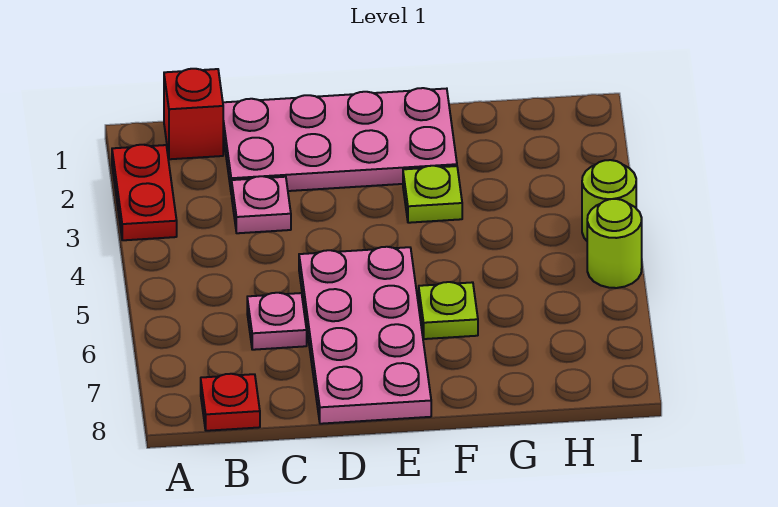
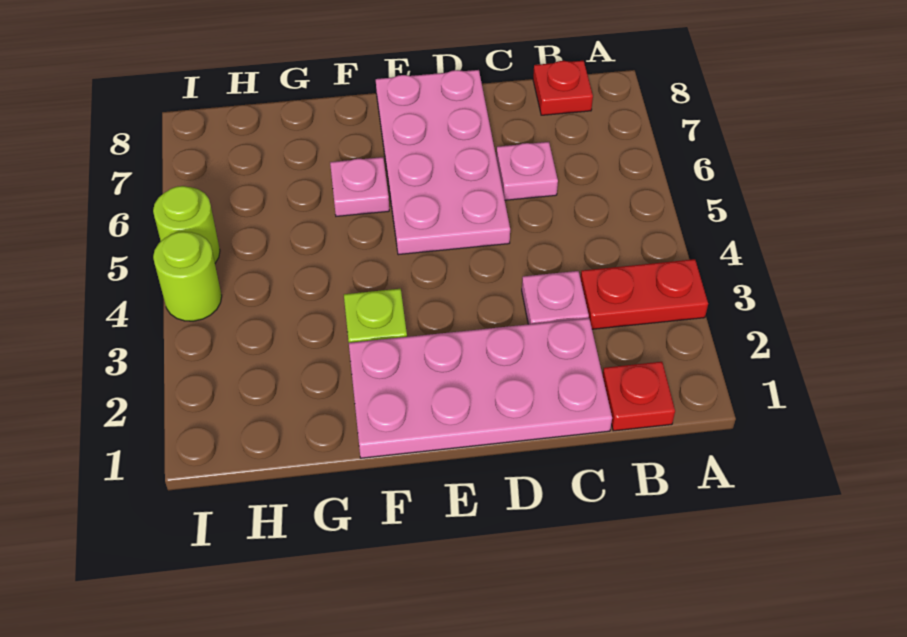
red 1x2 plate [112,145,177,240] -> red 1x2 plate turned to [580,259,708,329]
red 1x1 brick [164,69,223,159] -> red 1x1 plate [603,362,675,431]
lime 1x1 plate [419,282,478,339] -> pink 1x1 plate [330,157,389,216]

